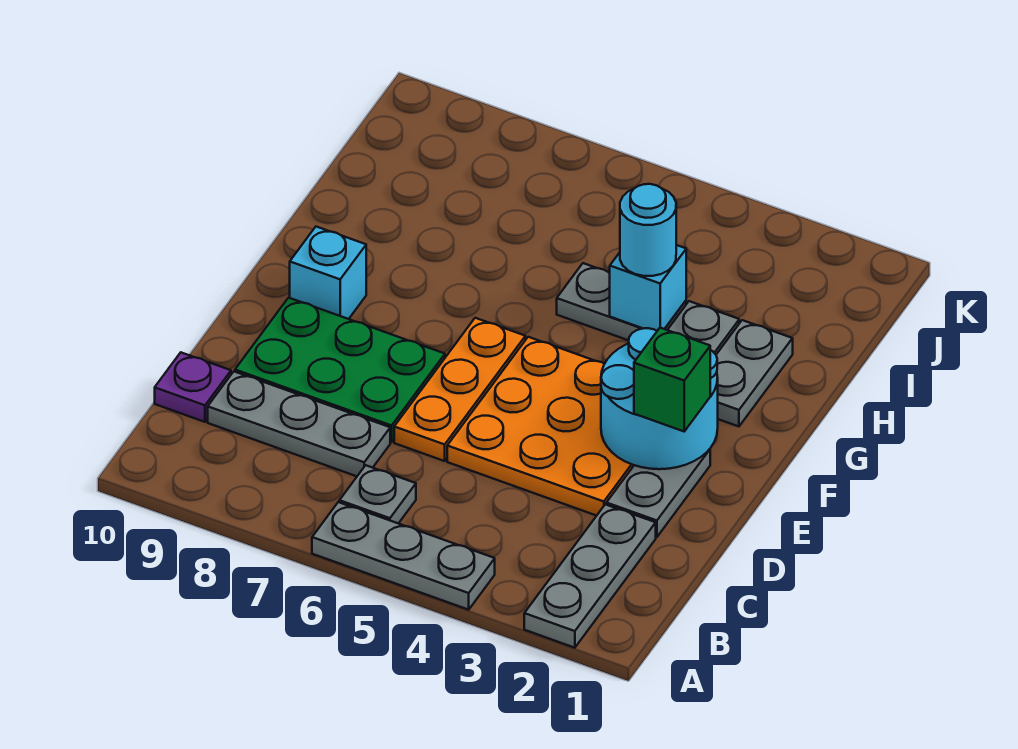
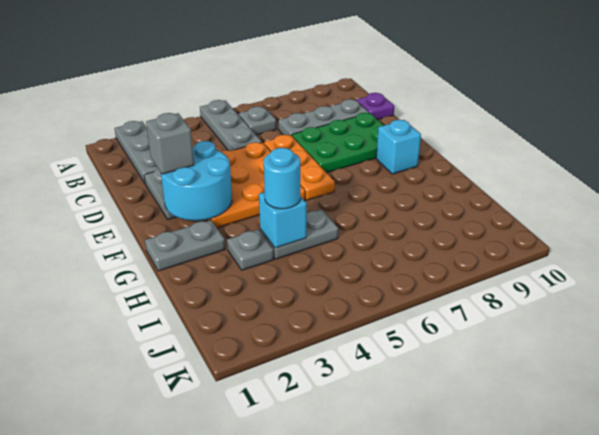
grey 1x3 plate [312,502,495,610] -> grey 1x3 plate turned to [200,100,262,151]
green 1x1 brick [634,328,710,431] -> grey 1x1 brick [146,113,194,174]
grey 1x2 plate [716,320,793,427] -> grey 1x2 plate turned to [145,220,225,271]

